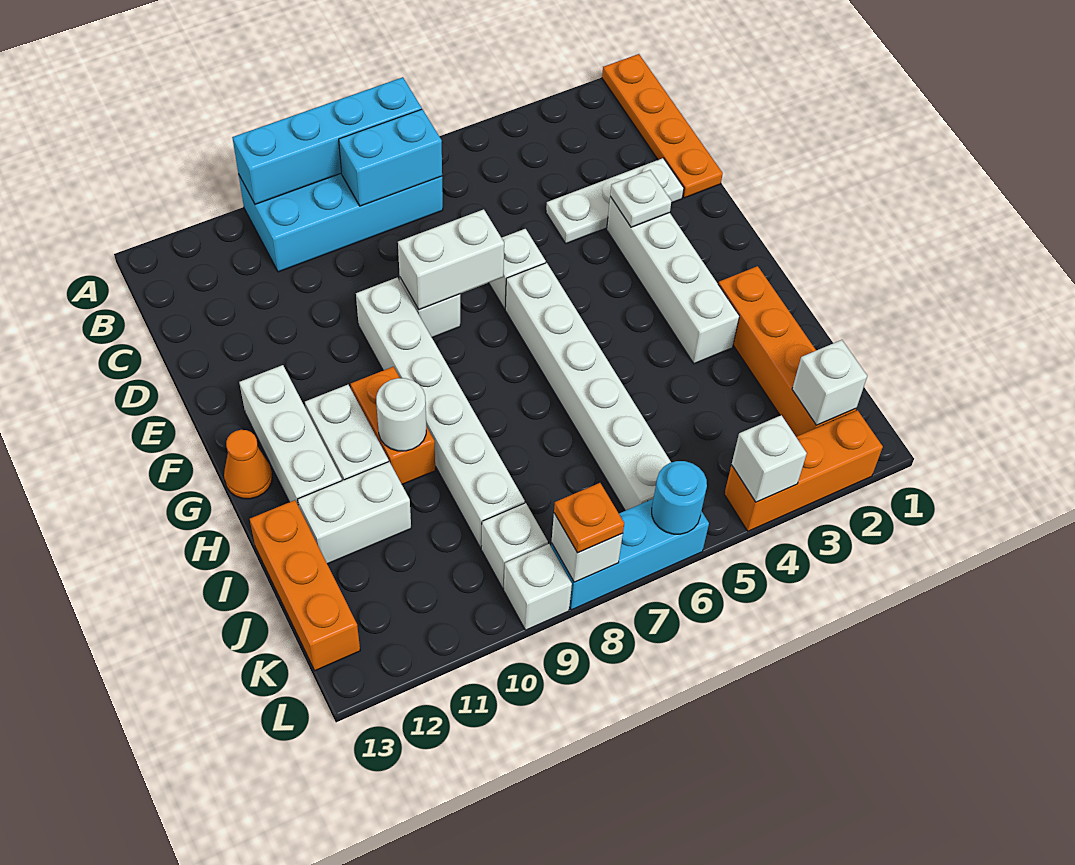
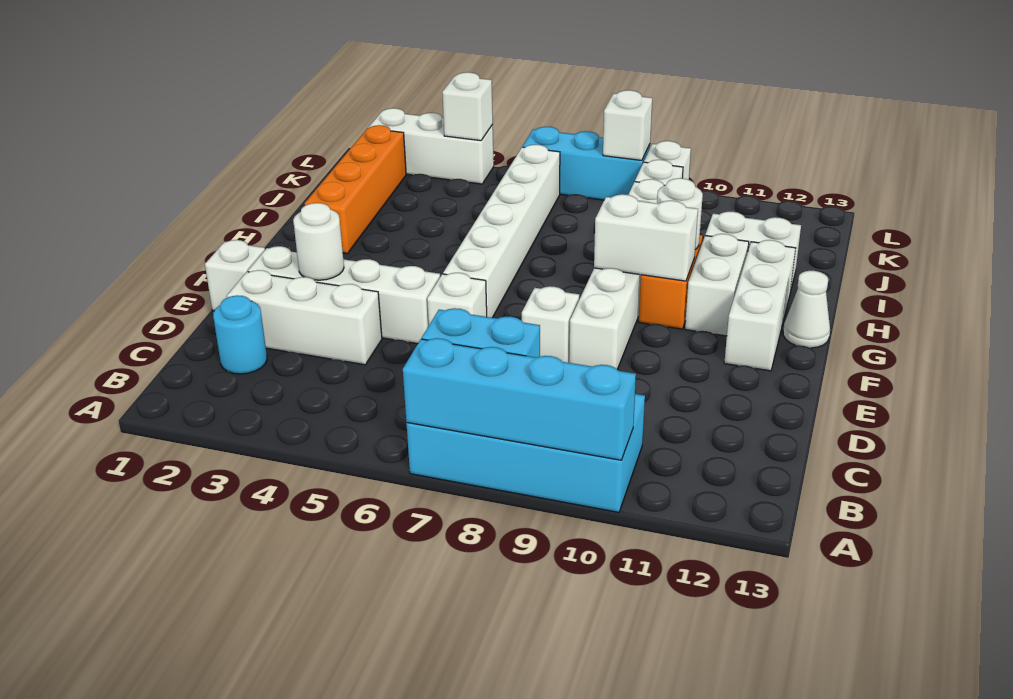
orange 1x4 plate [602,54,723,198] -> none
white 1x3 plate [546,158,684,244] -> white 1x3 brick [227,270,382,365]
white 1x4 brick [607,197,739,364] -> white 1x4 brick turned to [248,246,440,344]
white 1x1 plate [610,170,671,227] -> white 1x1 round brick [293,203,344,280]
white 1x2 brick [398,209,504,310] -> white 1x2 brick moved to [594,194,698,281]
orange 1x1 cone [224,430,272,499] -> white 1x1 cone [783,271,830,348]
orange 1x3 brick [250,500,360,671] -> none
white 1x1 brick [792,340,867,425] -> white 1x1 brick moved to [205,240,265,311]
orange 1x3 brick [724,410,883,531] -> white 1x3 brick [368,108,494,184]
cyan 1x1 round brick [652,461,707,534] -> cyan 1x1 round brick moved to [213,295,267,374]
orange 1x1 plate [554,483,624,553] -> none

